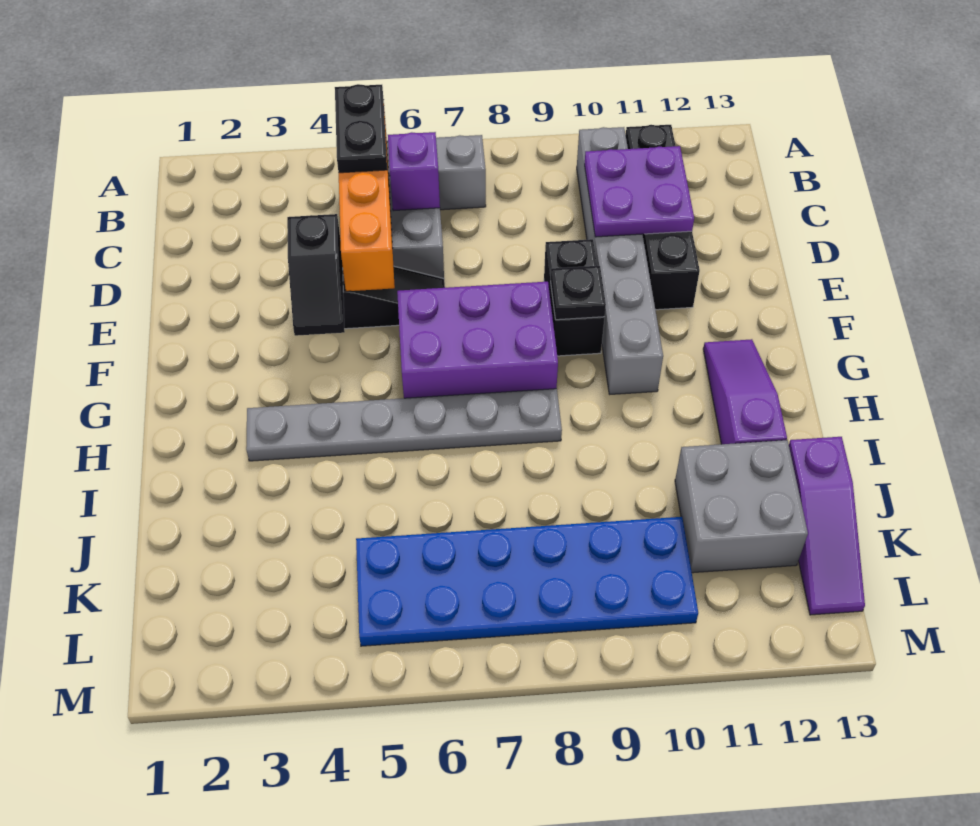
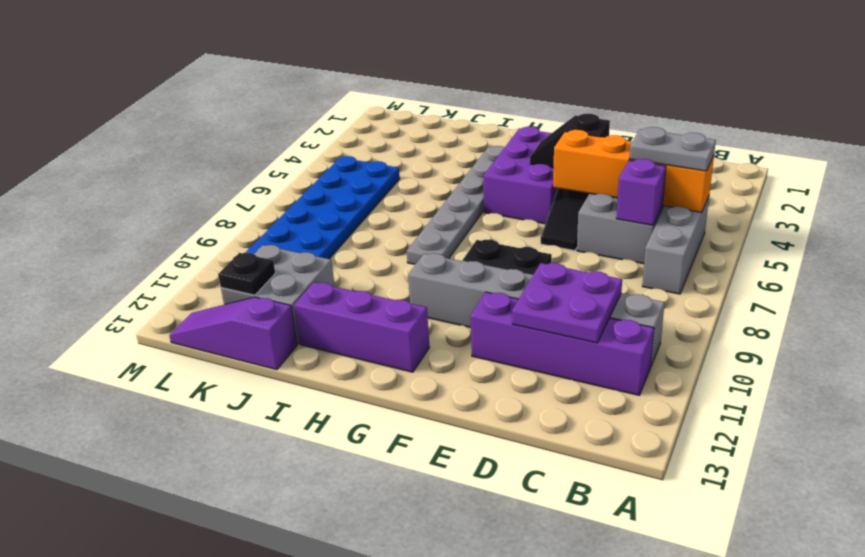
black 1x2 plate [335,84,387,173] -> grey 1x2 plate [629,127,716,171]
black 1x4 brick [626,125,700,310] -> purple 1x4 brick [470,292,654,395]
purple 2x3 brick [397,282,558,398] -> purple 2x3 brick moved to [483,127,558,224]
black 1x1 plate [551,266,606,320] -> black 1x1 plate moved to [218,253,275,295]
purple 1x3 slope [703,339,787,444] -> purple 1x3 brick [294,282,429,372]

